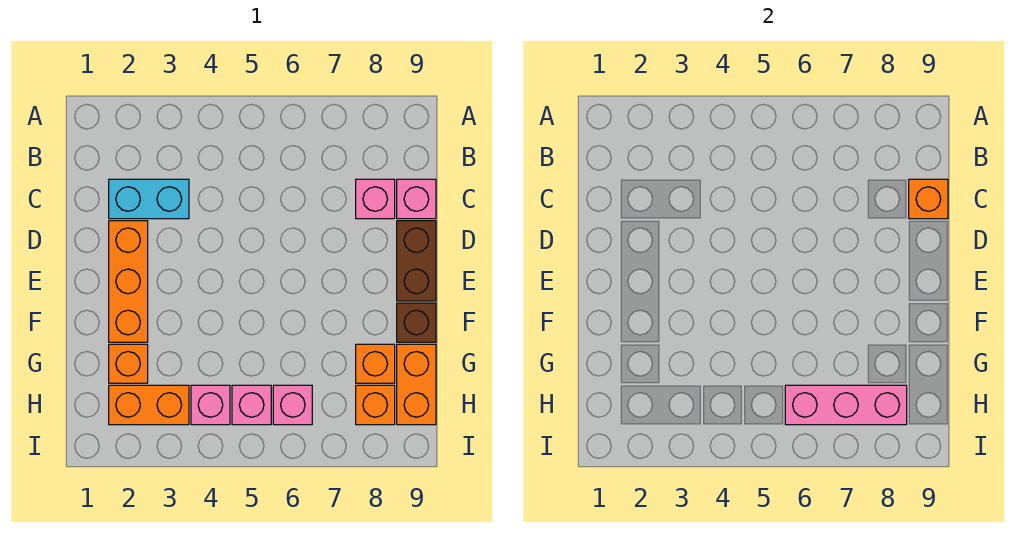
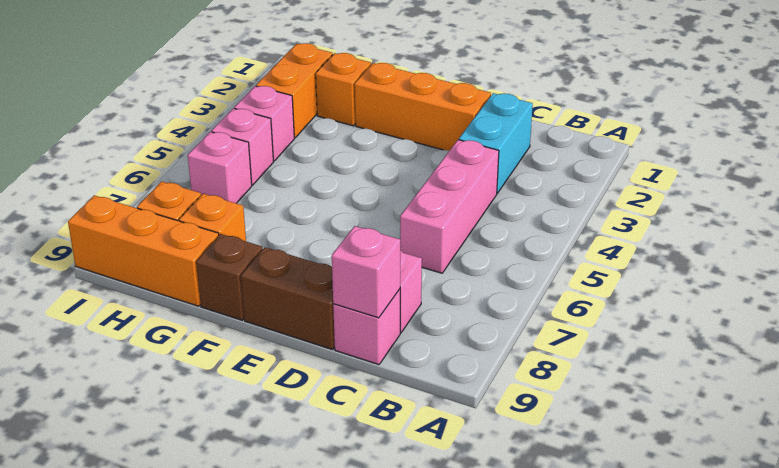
orange 1x1 brick [909,179,948,219] -> pink 1x1 brick [332,226,400,318]
orange 1x2 brick [397,344,436,425] -> orange 1x3 brick [68,195,219,306]
pink 1x3 brick [785,385,907,425] -> pink 1x3 brick moved to [400,140,499,273]

